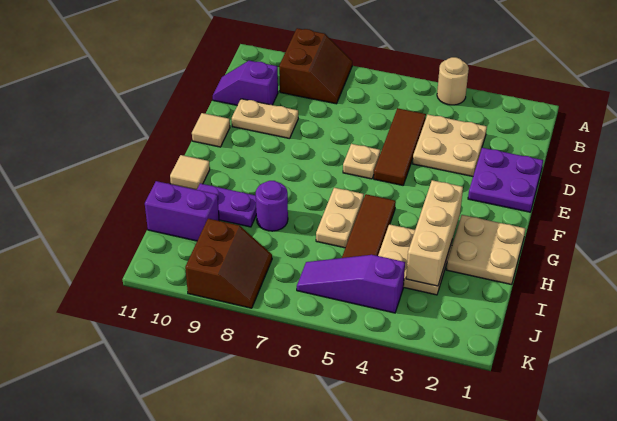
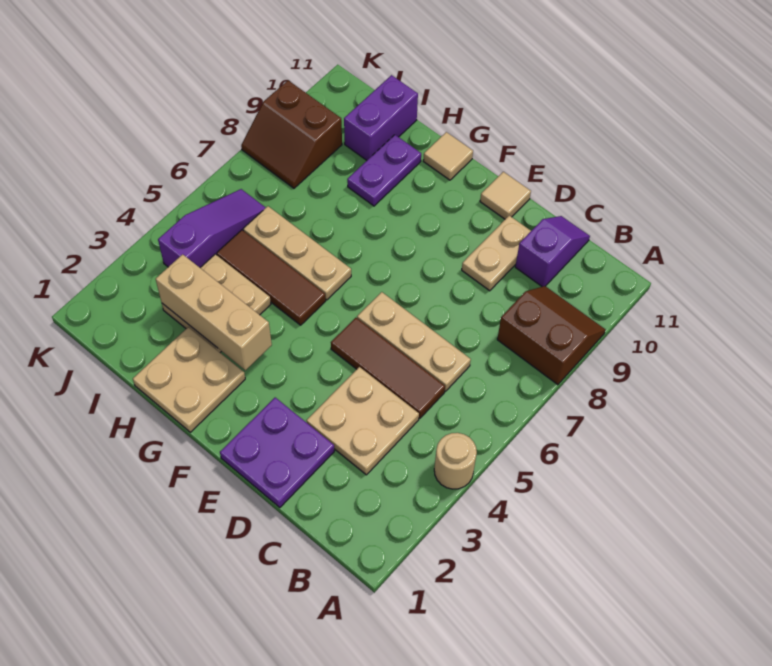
brown 2x2 slope [279,28,352,104] -> brown 2x2 slope turned to [497,286,605,385]
tan 1x1 plate [343,144,380,179] -> tan 1x3 plate [357,292,471,391]
tan 1x2 plate [316,188,364,248] -> tan 1x3 plate [243,206,351,300]
purple 1x1 round brick [256,181,288,231] -> none

